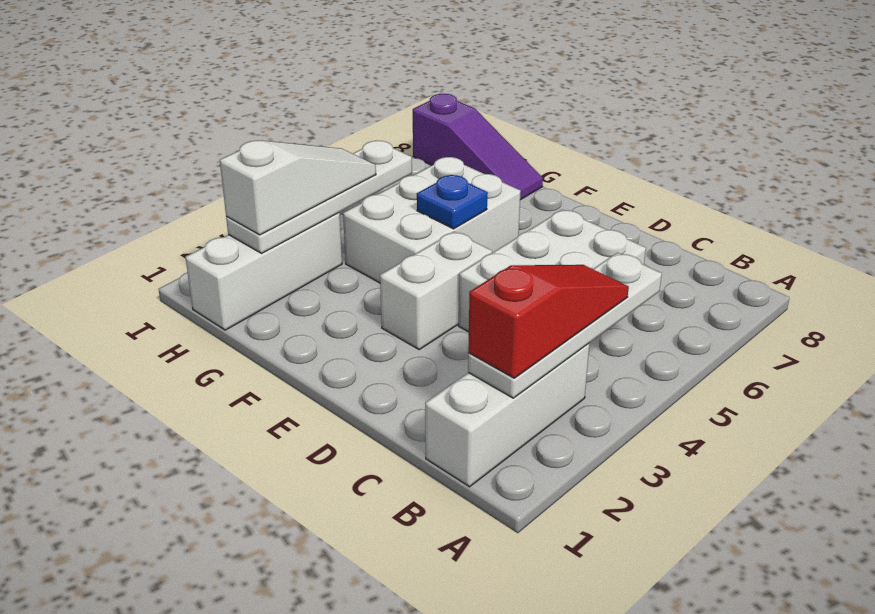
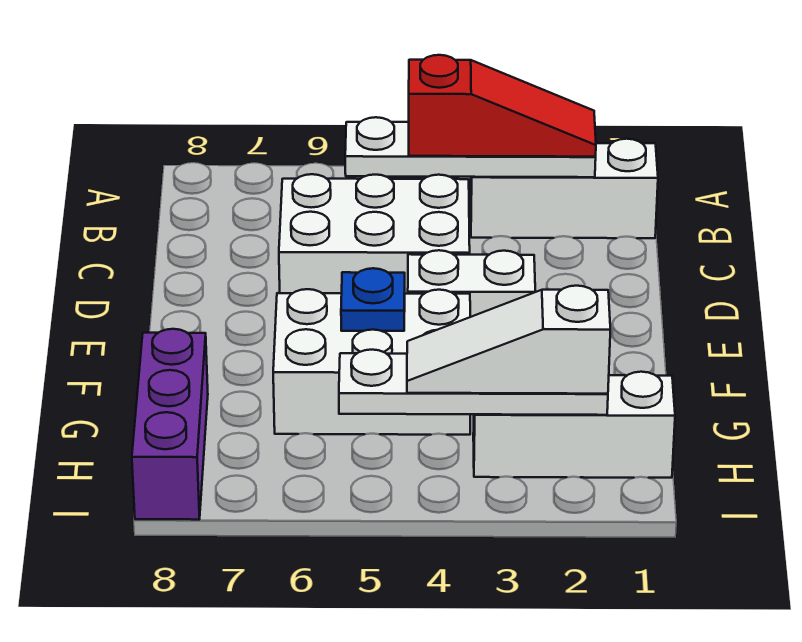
red 1x3 slope [468,265,629,378] -> red 1x3 slope turned to [409,55,596,157]
purple 1x3 slope [413,94,543,200] -> purple 1x3 brick [132,329,208,520]

